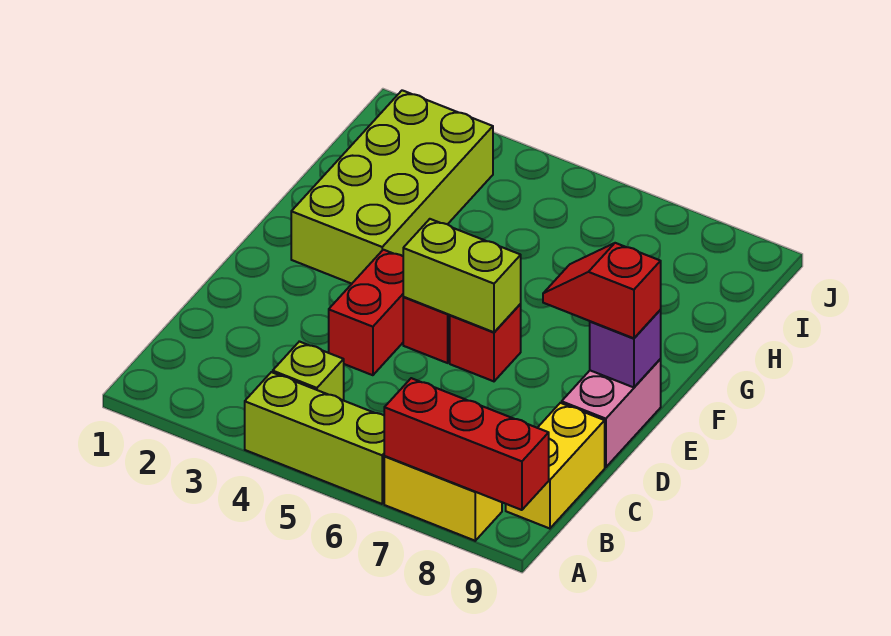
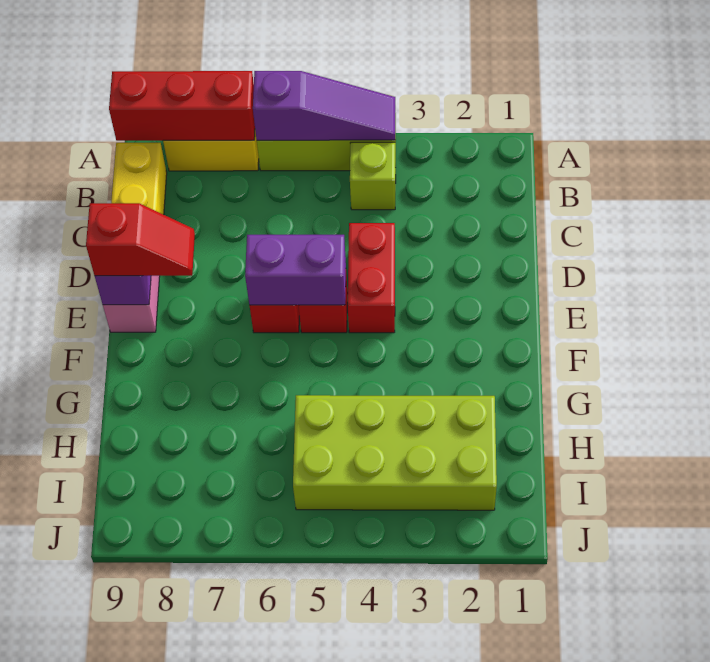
none -> purple 1x3 slope [253,71,395,140]
lime 1x2 brick [403,219,521,332] -> purple 1x2 brick [245,235,346,305]
lime 2x4 brick [291,90,493,284] -> lime 2x4 brick turned to [293,395,497,510]

